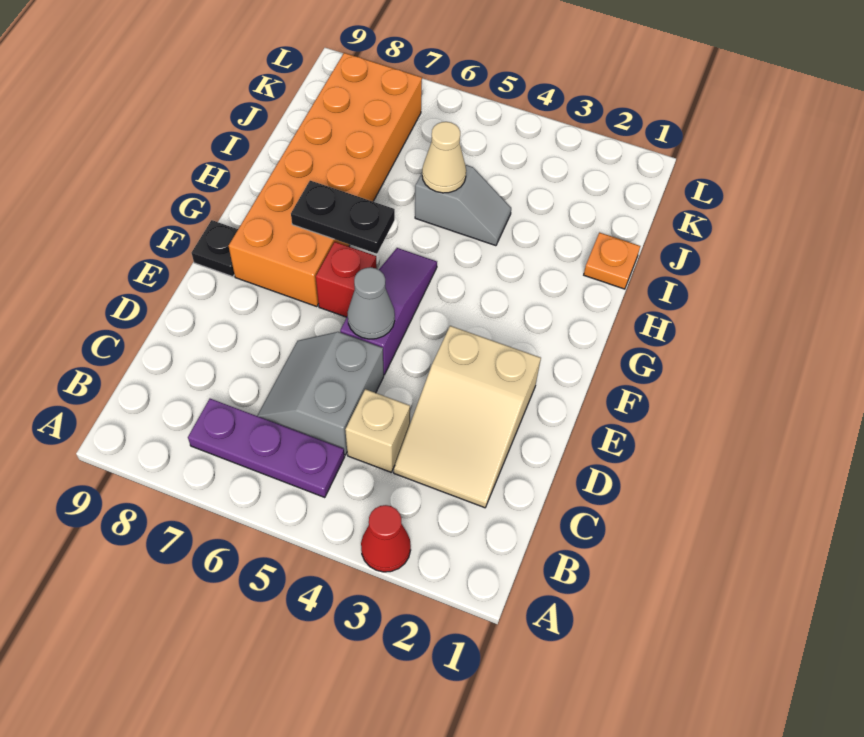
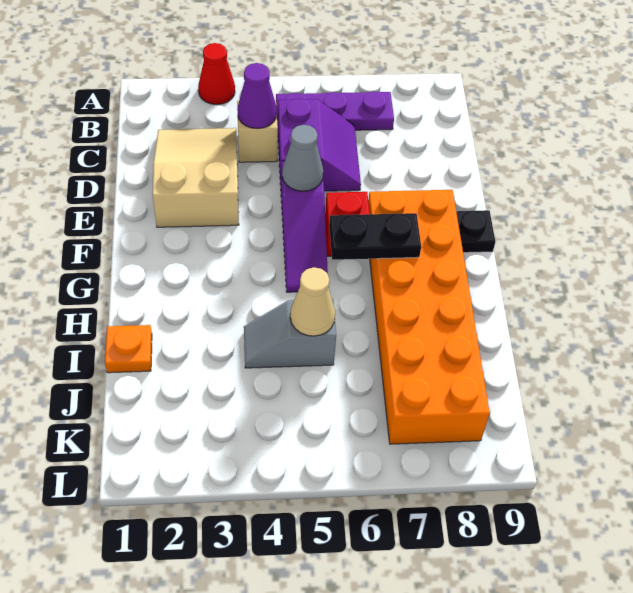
none -> purple 1x1 cone [237,63,277,129]
grey 2x2 slope [257,332,384,455] -> purple 2x2 slope [278,99,361,191]

